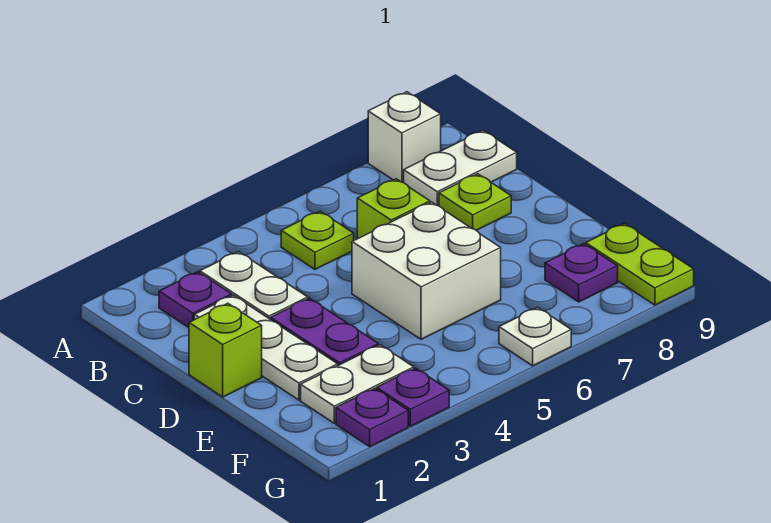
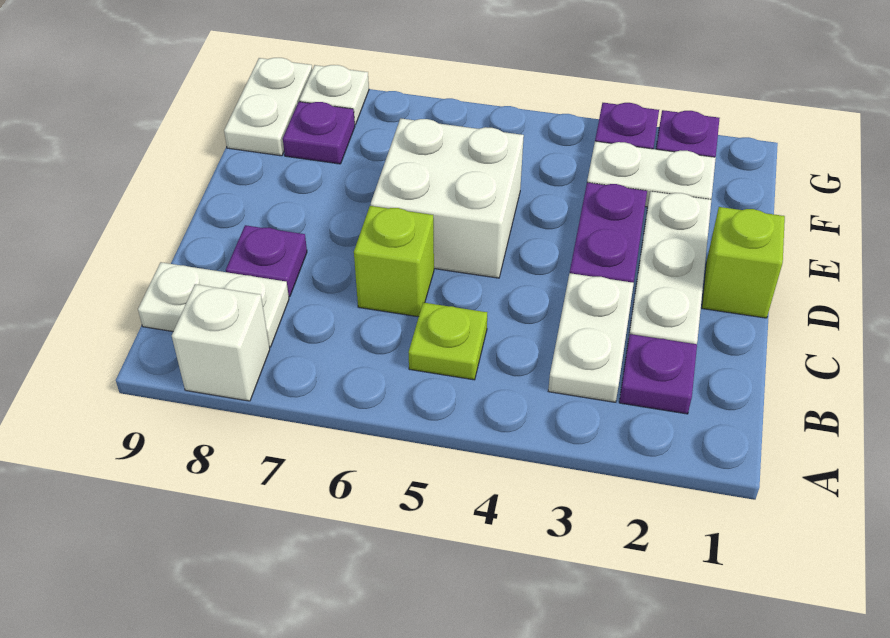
lime 1x1 plate [439,174,511,230] -> purple 1x1 plate [226,225,307,297]
lime 1x2 plate [586,224,694,305] -> white 1x2 plate [224,58,312,156]
white 1x1 plate [499,307,571,366] -> white 1x1 plate moved to [299,65,369,125]

